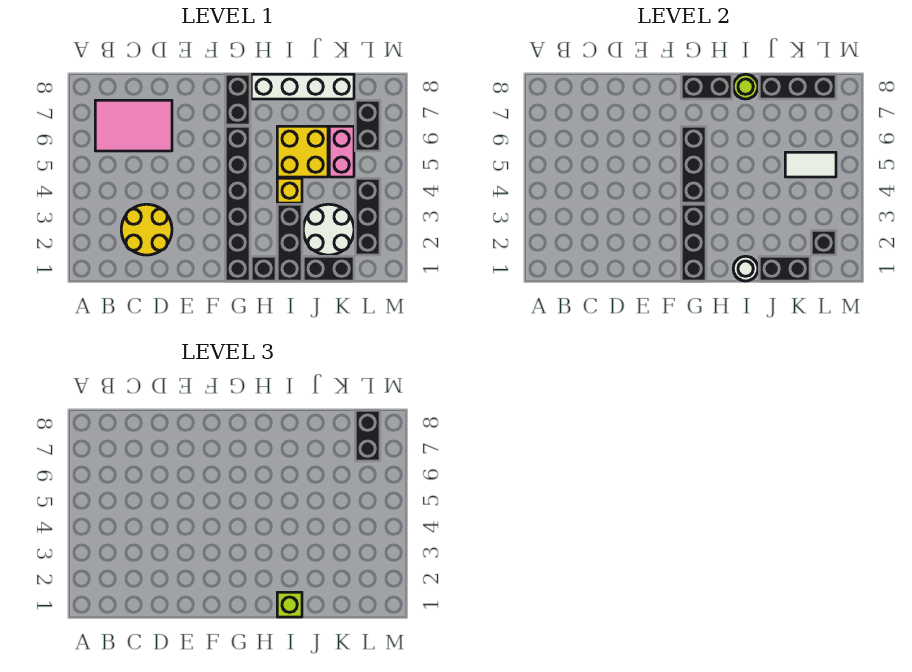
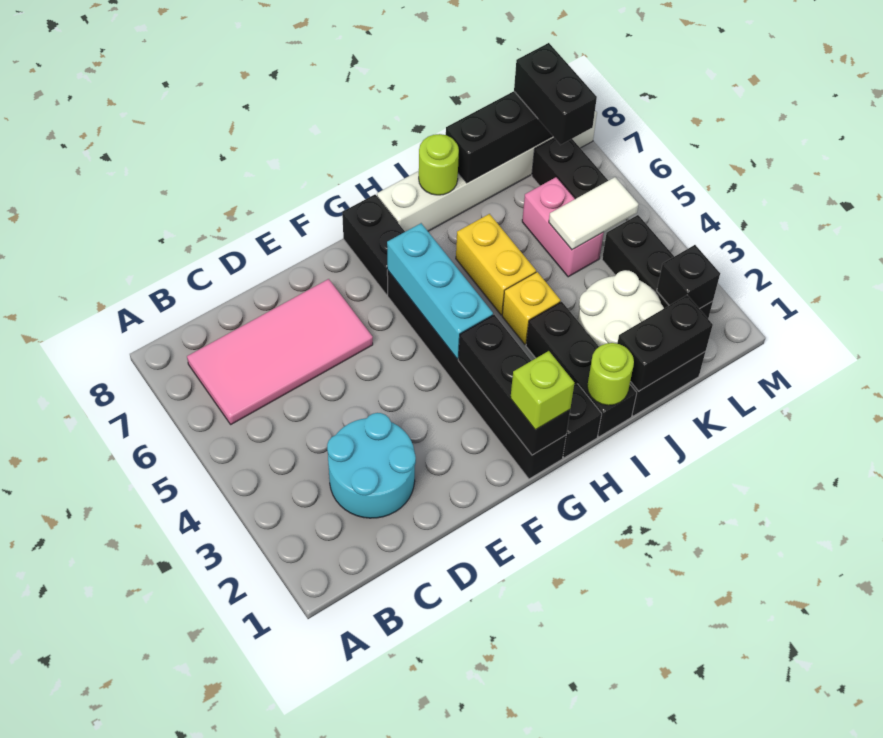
pink 2x3 tile [95,100,172,151] -> pink 2x4 tile [187,279,373,424]
yellow 2x2 round brick [121,204,172,255] -> cyan 2x2 round brick [327,413,416,518]
black 1x3 brick [681,126,706,203] -> cyan 1x3 brick [387,223,493,359]
black 1x2 brick [681,74,732,99] -> none
white 1x4 brick [251,74,354,99] -> white 1x6 brick [377,111,597,232]
white 1x1 round brick [733,256,758,281] -> lime 1x1 round brick [587,343,634,405]
lime 1x1 brick [277,592,302,617] -> lime 1x1 brick moved to [510,351,574,430]
yellow 2x2 brick [277,126,328,177] -> yellow 1x2 brick [456,214,536,315]

